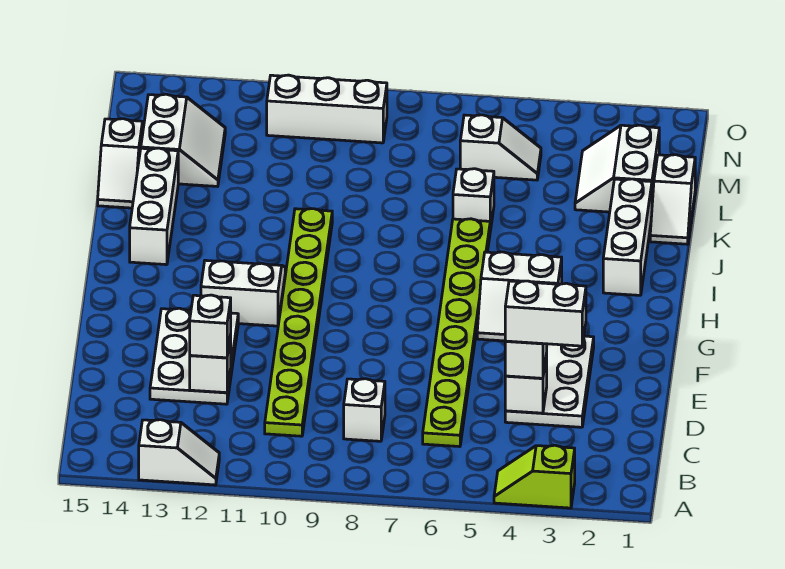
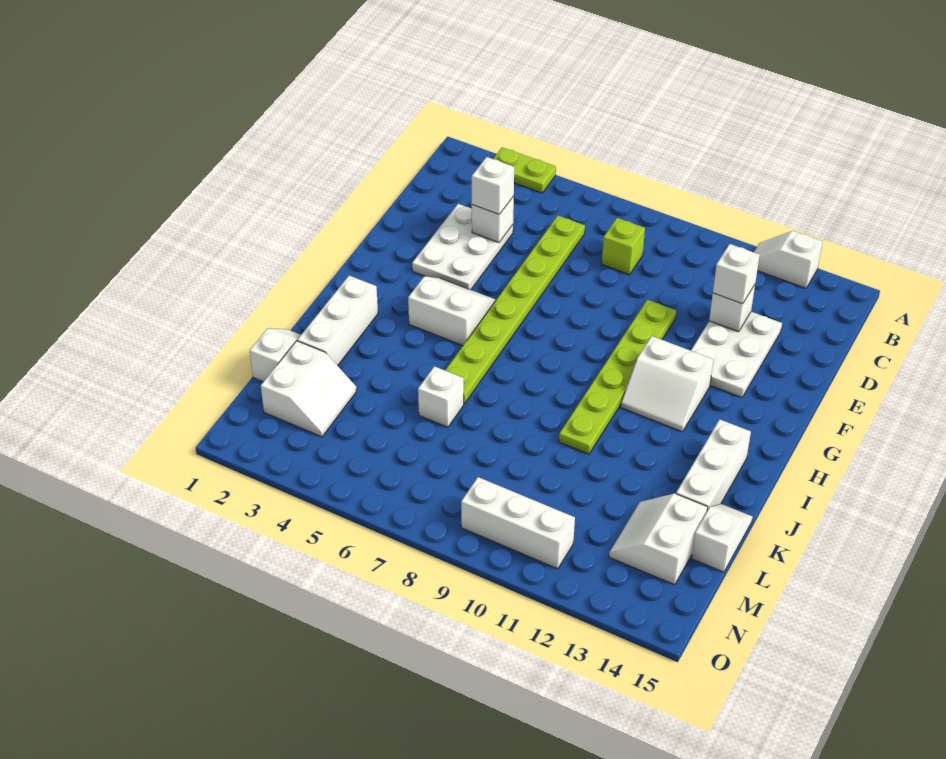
lime 1x2 slope [494,445,575,508] -> lime 1x2 plate [493,147,556,193]
white 1x1 brick [344,379,385,441] -> lime 1x1 brick [602,218,645,275]
lime 1x8 plate [265,209,332,436] -> lime 1x6 plate [559,300,676,454]
white 1x2 brick [505,281,586,346] -> none
white 1x2 slope [460,115,541,180] -> none

